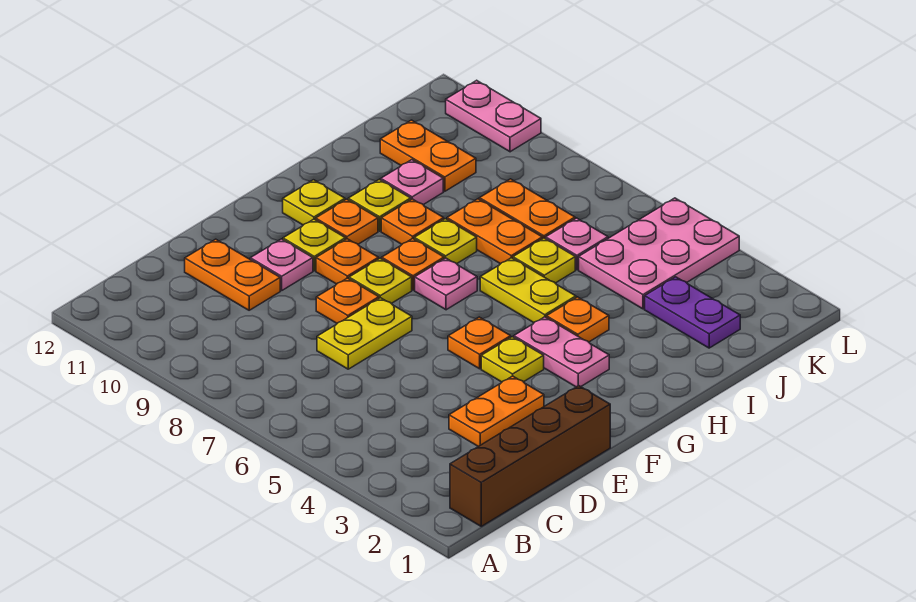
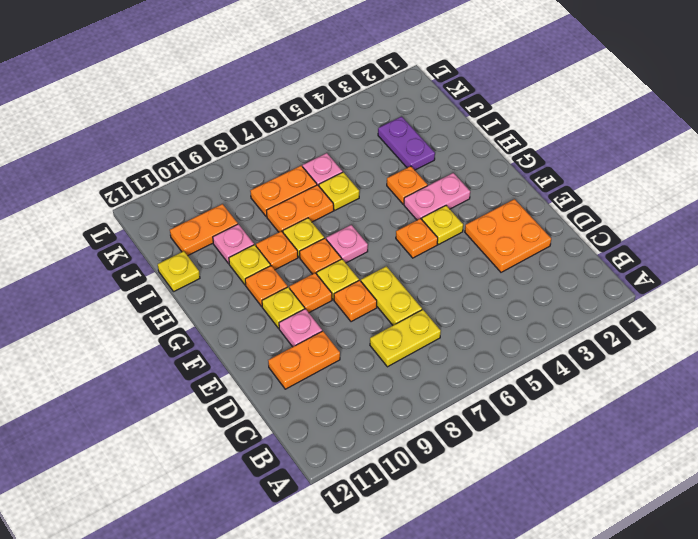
brown 1x4 brick [450,386,610,526] -> none
orange 1x2 plate [449,376,544,447] -> orange 2x2 plate [465,199,551,272]
yellow 1x1 plate [283,180,345,225] -> yellow 1x1 plate moved to [158,251,200,291]
yellow 1x2 plate [480,258,576,323] -> yellow 1x2 plate moved to [370,310,441,367]
purple 1x2 plate [645,277,740,348] -> purple 1x2 plate turned to [378,117,435,170]
pink 2x3 plate [579,198,739,309] -> none
pink 1x2 plate [446,80,541,152] -> none

